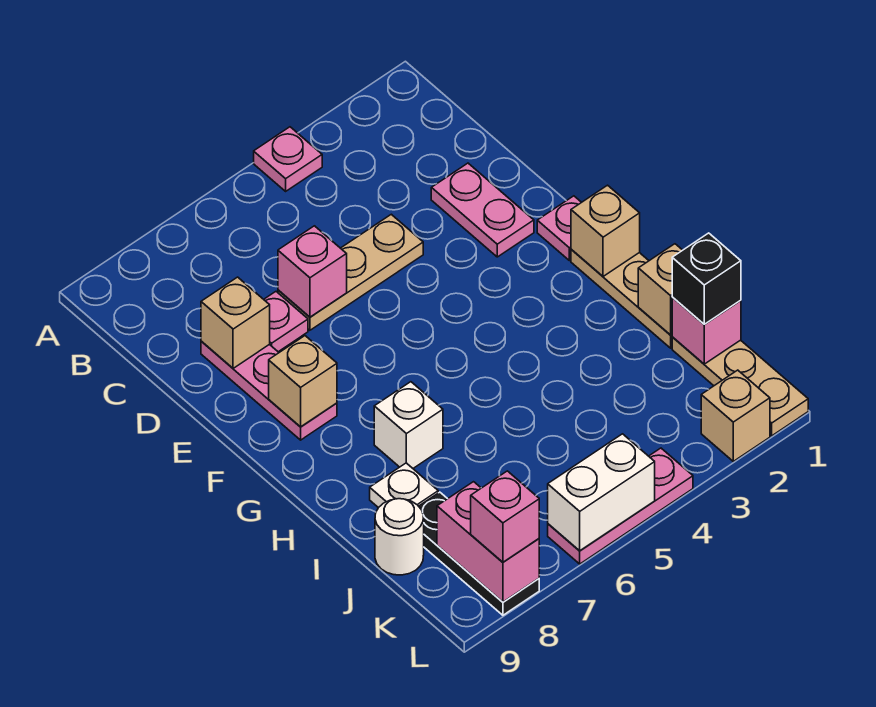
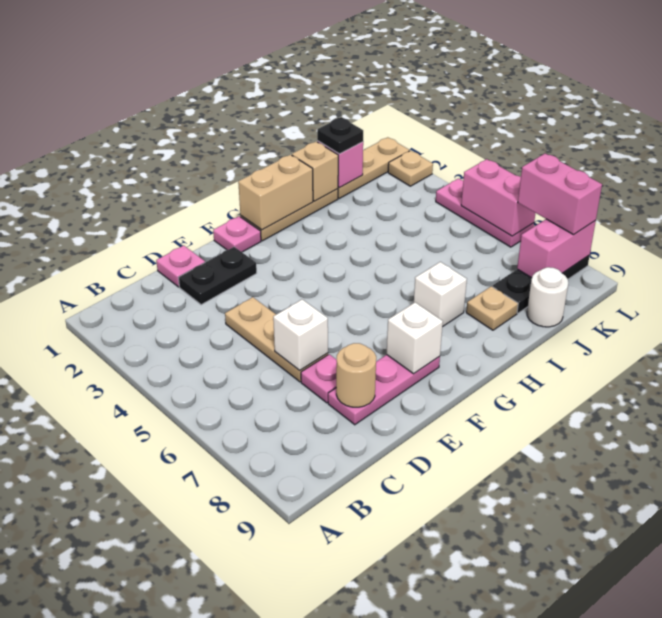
pink 1x1 plate [254,127,322,191] -> pink 1x1 plate moved to [156,246,205,287]
pink 1x2 plate [431,163,534,257] -> black 1x2 plate [178,247,257,305]
pink 1x1 brick [278,226,347,317] -> white 1x1 brick [273,299,328,370]
tan 1x1 brick [201,277,270,368] -> tan 1x1 round brick [336,343,376,407]
tan 1x1 brick [269,336,337,427] -> white 1x1 brick [387,302,443,374]
tan 1x1 brick [571,185,640,276] -> tan 1x2 brick [238,155,313,230]
white 1x1 plate [370,463,438,508] -> tan 1x1 plate [466,286,518,330]
black 1x1 brick [672,233,741,324] -> black 1x1 plate [317,117,363,154]
tan 1x1 brick [701,370,770,461] -> tan 1x1 plate [388,151,433,186]
white 1x2 brick [548,434,655,551] -> pink 1x2 brick [461,159,535,236]
pink 1x1 brick [471,471,539,562] -> pink 1x2 brick [518,154,602,235]

